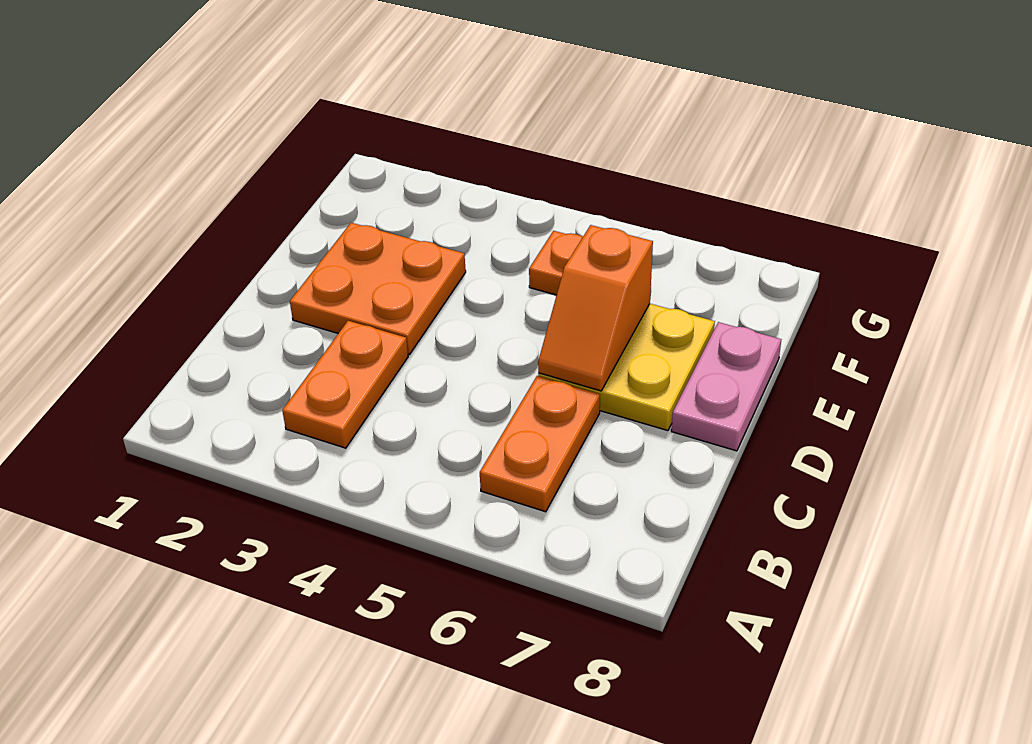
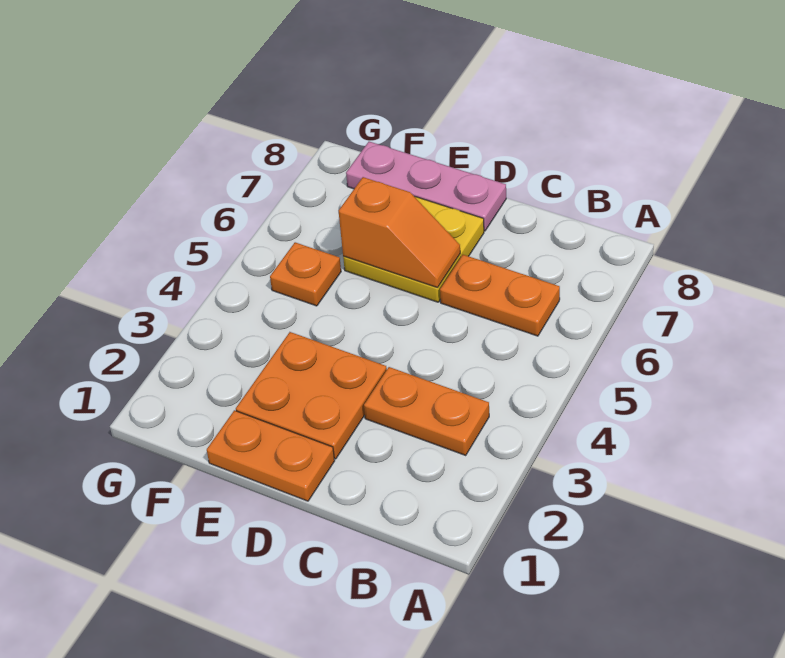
none -> orange 1x2 plate [207,410,335,501]
pink 1x2 plate [671,322,781,451] -> pink 1x3 plate [346,142,506,231]

